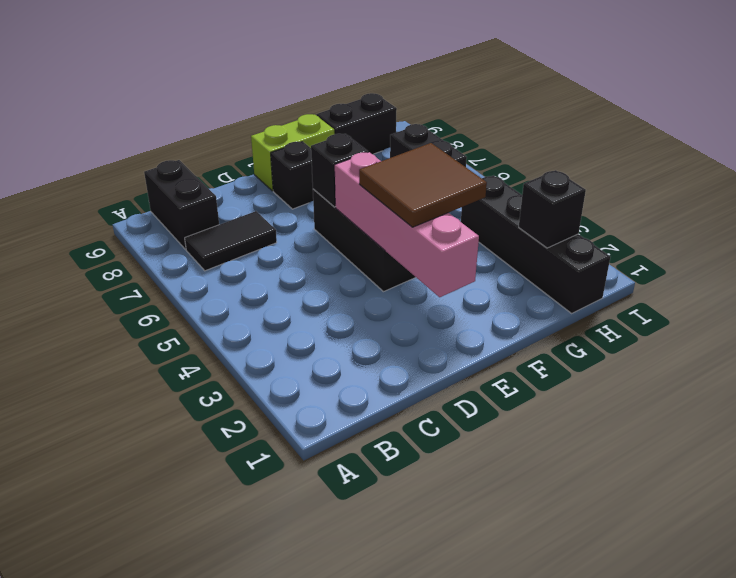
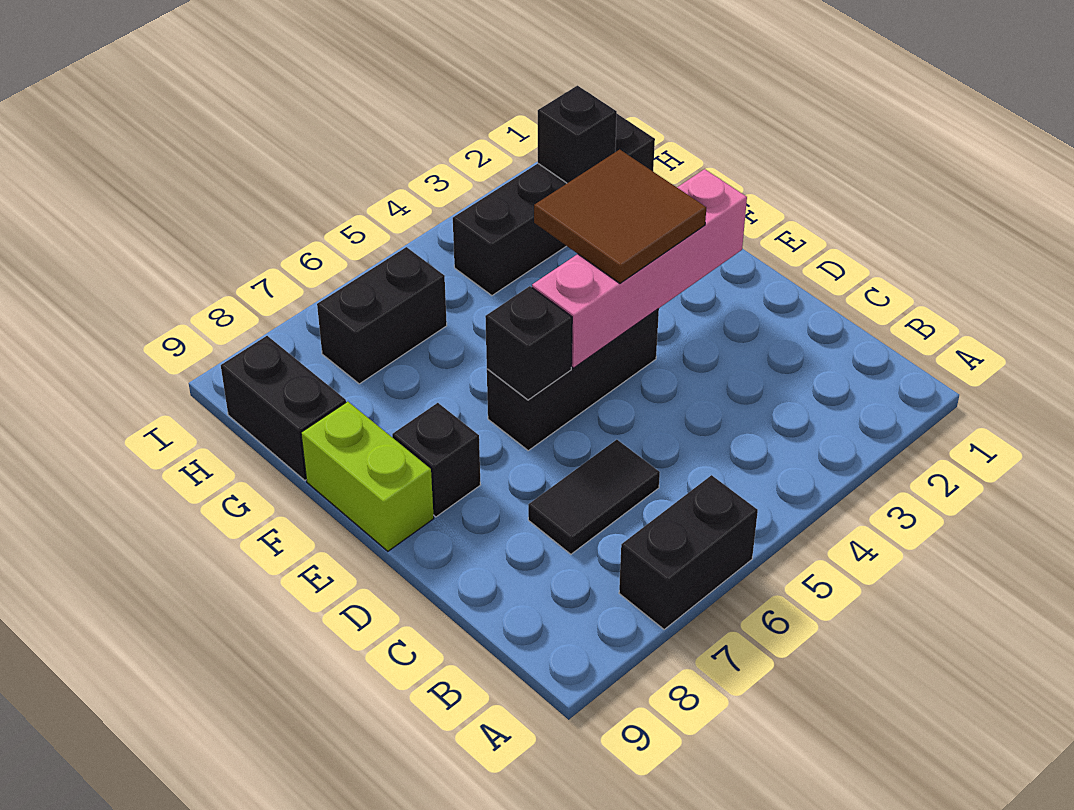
black 1x2 tile [185,211,277,271] -> black 1x2 tile turned to [528,440,660,554]
black 1x2 brick [144,160,219,250] -> black 1x2 brick moved to [619,475,758,629]

